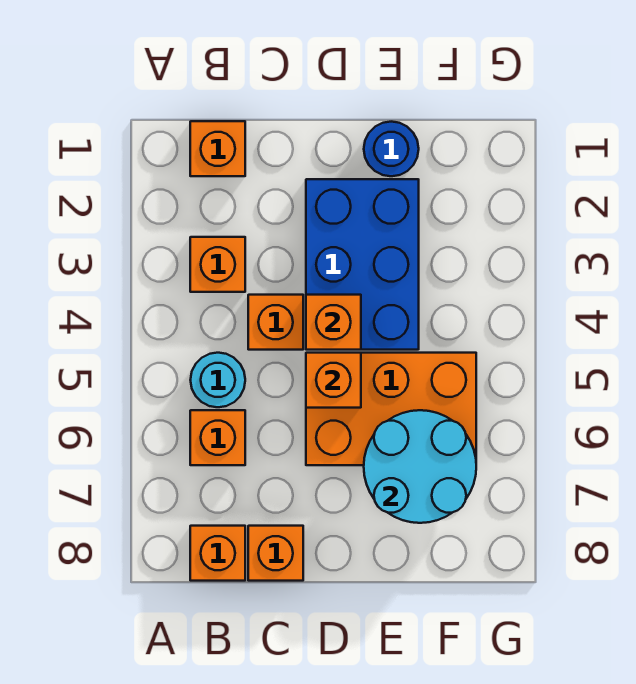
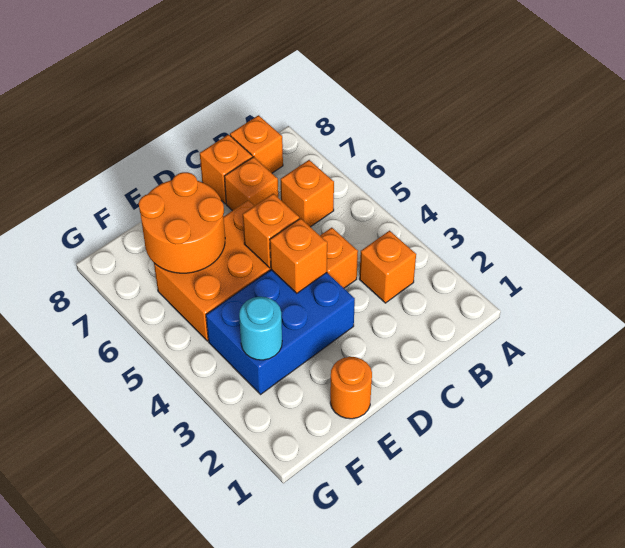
orange 1x1 brick [190,121,245,176] -> orange 1x1 brick moved to [224,157,278,211]
cyan 1x1 round brick [191,353,245,407] -> cyan 1x1 round brick moved to [239,297,282,360]
blue 2x3 brick [306,179,419,350] -> blue 2x3 brick turned to [206,270,355,394]
blue 1x1 round brick [364,122,419,176] -> orange 1x1 round brick [330,357,372,419]
cyan 2x2 round brick [364,410,476,523] -> orange 2x2 round brick [139,172,225,273]

